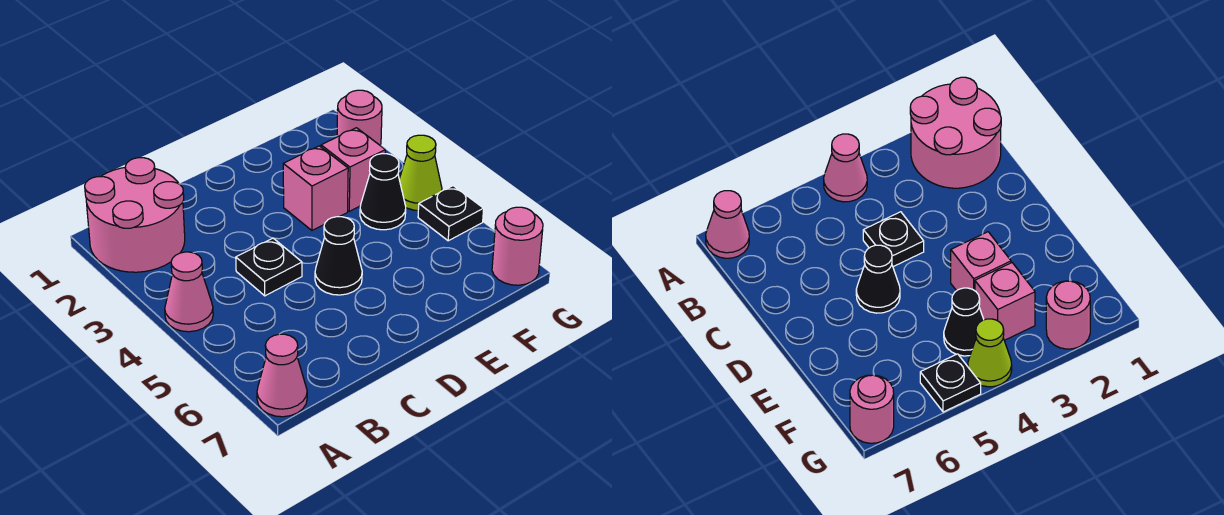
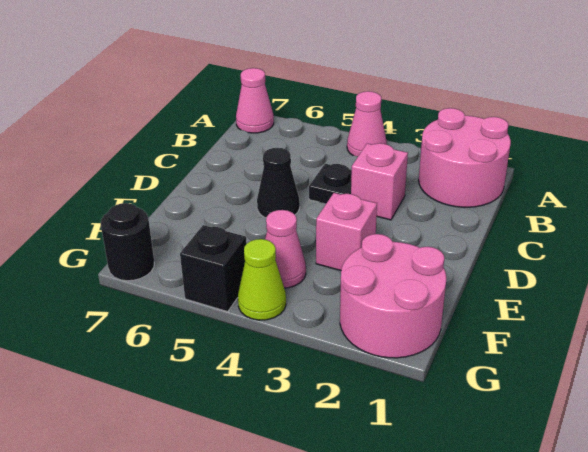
pink 1x1 brick [321,128,385,211] -> pink 1x1 brick moved to [351,143,408,220]
black 1x1 cone [360,154,406,230] -> pink 1x1 cone [265,210,306,288]
pink 1x1 round brick [337,90,382,146] -> pink 2x2 round brick [340,234,446,358]
black 1x1 plate [418,186,484,241] -> black 1x1 brick [180,225,247,312]
pink 1x1 round brick [492,207,543,285] -> black 1x1 round brick [101,203,154,281]

